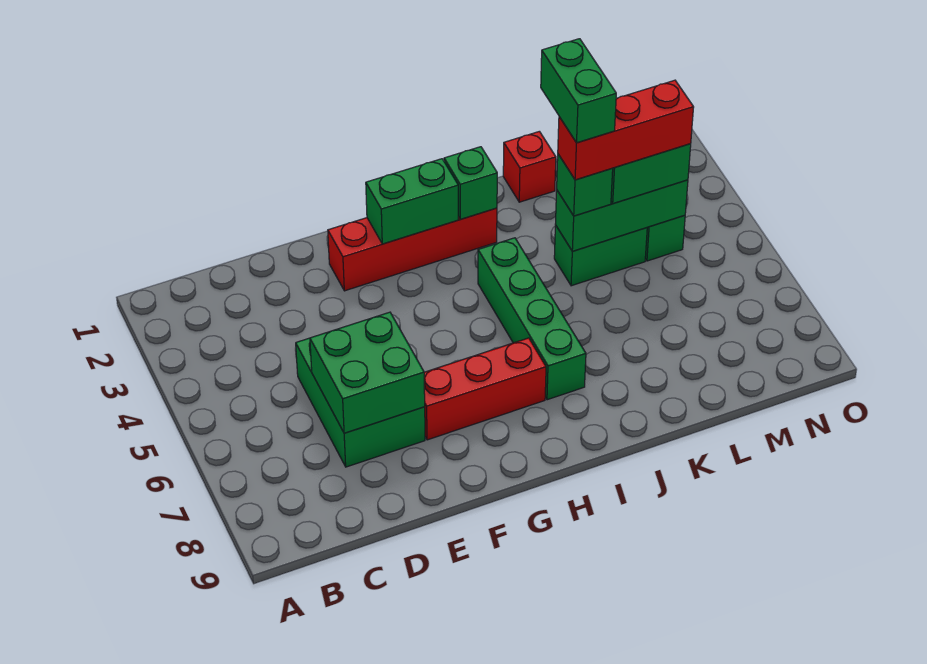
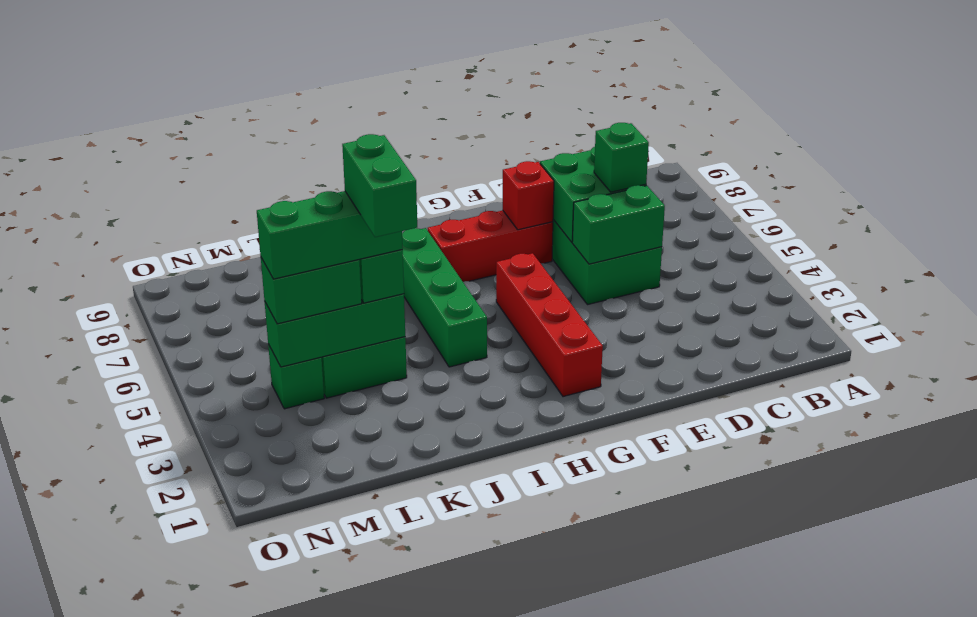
red 1x4 brick [328,208,497,291] -> red 1x4 brick turned to [496,253,603,397]
green 1x2 brick [366,159,458,244] -> green 1x2 brick moved to [572,185,665,264]
green 1x1 brick [444,147,497,219] -> green 1x1 brick moved to [594,123,649,192]
red 1x1 brick [503,131,556,202] -> red 1x1 brick moved to [503,161,554,230]
red 1x3 brick [558,80,694,180] -> green 1x3 brick [257,191,403,279]

